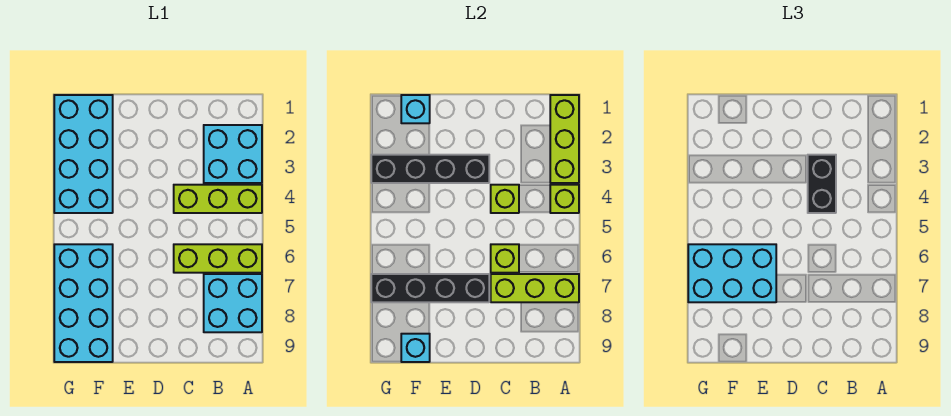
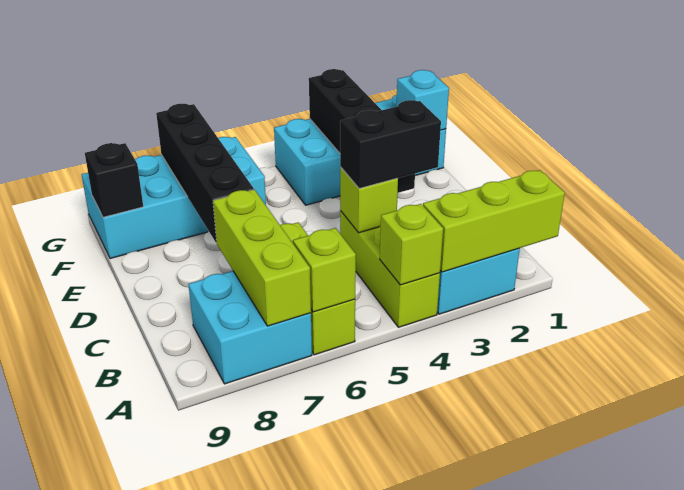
lime 1x1 brick [491,244,519,273] -> lime 1x1 brick moved to [293,228,356,312]
cyan 2x3 brick [688,244,776,302] -> none
cyan 1x1 brick [401,334,430,362] -> black 1x1 brick [85,143,143,217]

